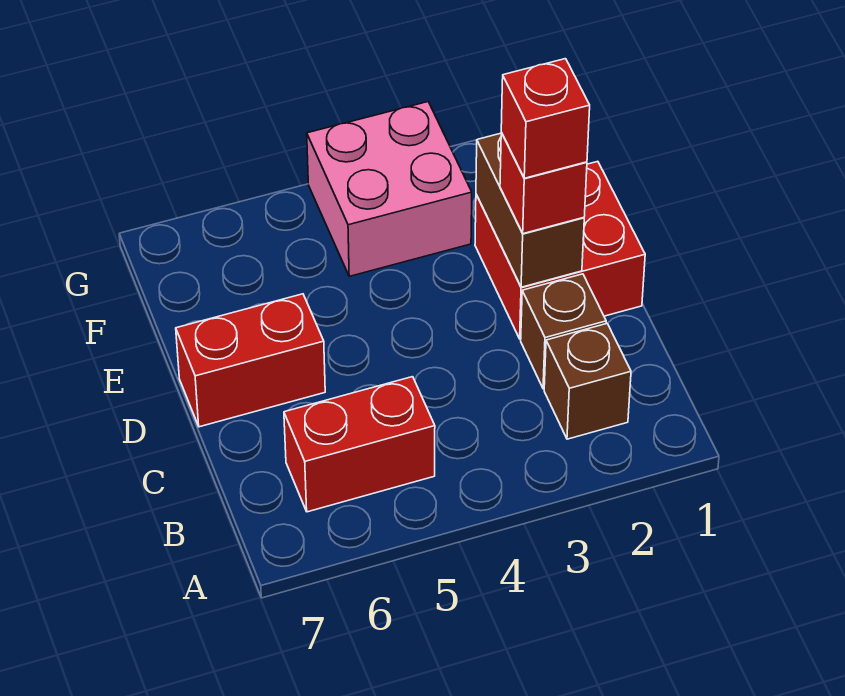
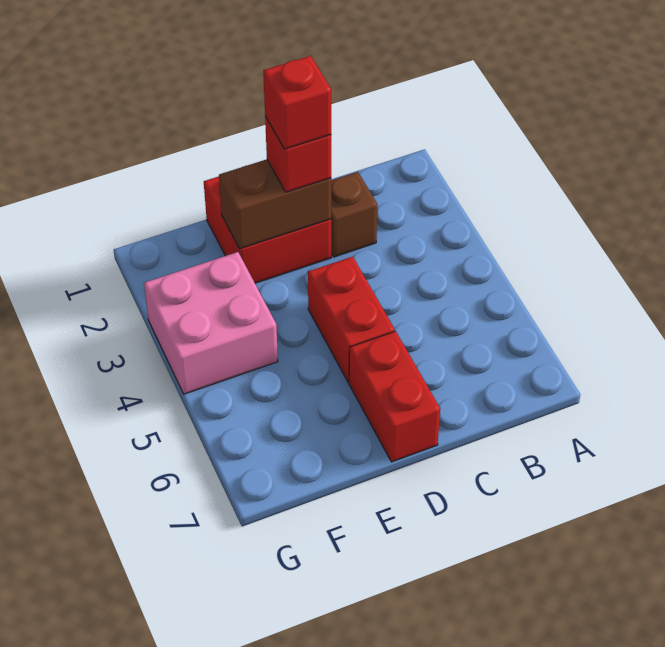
brown 1x1 brick [544,323,631,439] -> none
red 1x2 brick [284,377,435,512] -> red 1x2 brick moved to [308,257,395,383]

